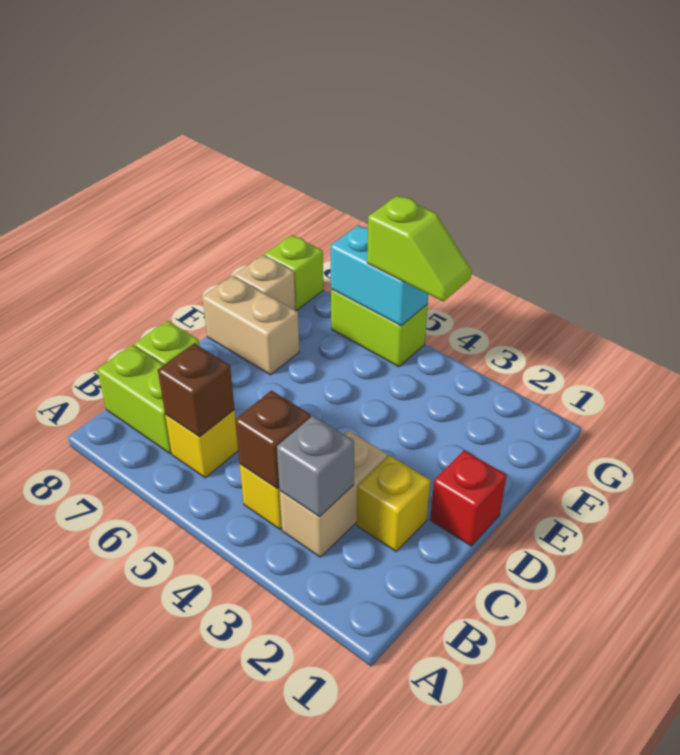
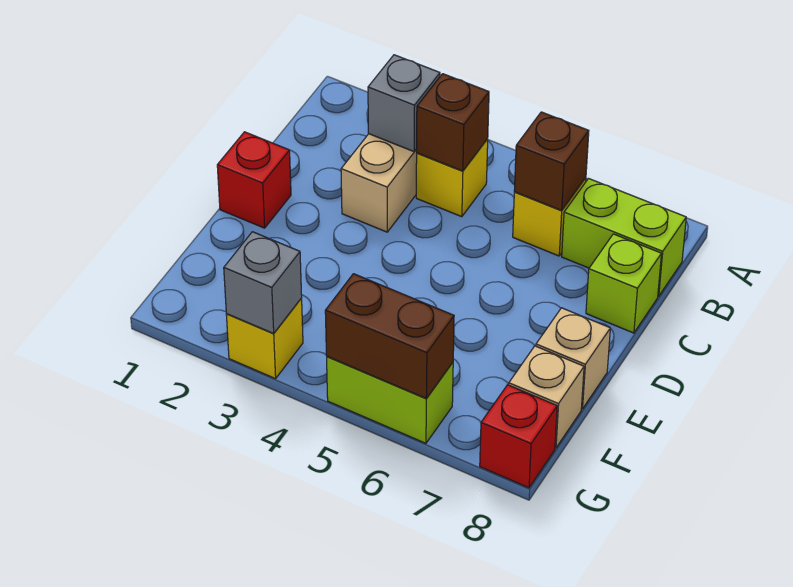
yellow 1x1 brick [357,455,430,551] -> yellow 1x1 brick moved to [226,298,303,379]
tan 1x2 brick [202,276,299,375] -> tan 1x1 brick [536,308,610,409]
none -> grey 1x1 brick [224,232,302,333]
lime 1x2 slope [367,196,471,302] -> none
cyan 1x2 brick [331,225,429,326] -> brown 1x2 brick [325,274,454,399]
lime 1x1 brick [264,235,323,310] -> red 1x1 brick [480,385,557,488]

